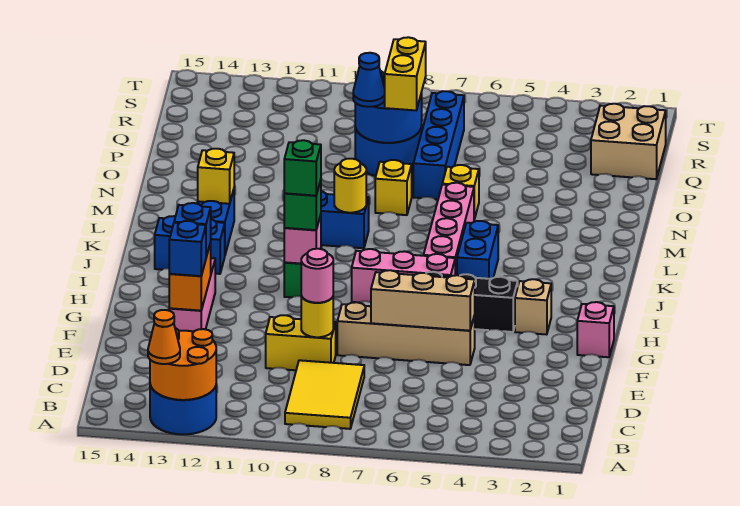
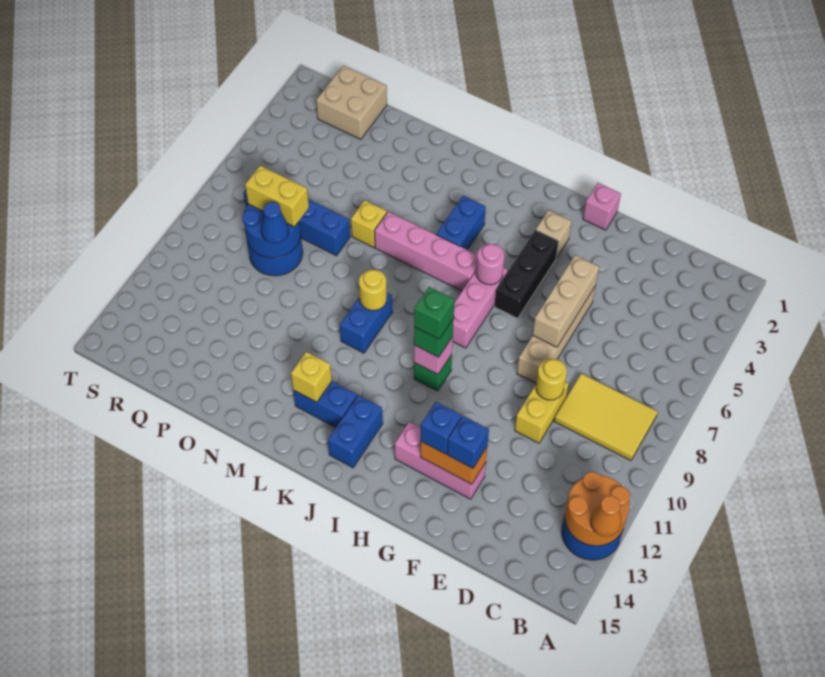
pink 1x1 round brick [301,249,333,303] -> pink 1x1 round brick moved to [476,244,504,285]
blue 1x2 brick [457,221,498,279] -> blue 1x2 brick turned to [436,196,486,249]
yellow 1x1 brick [375,160,412,215] -> none

